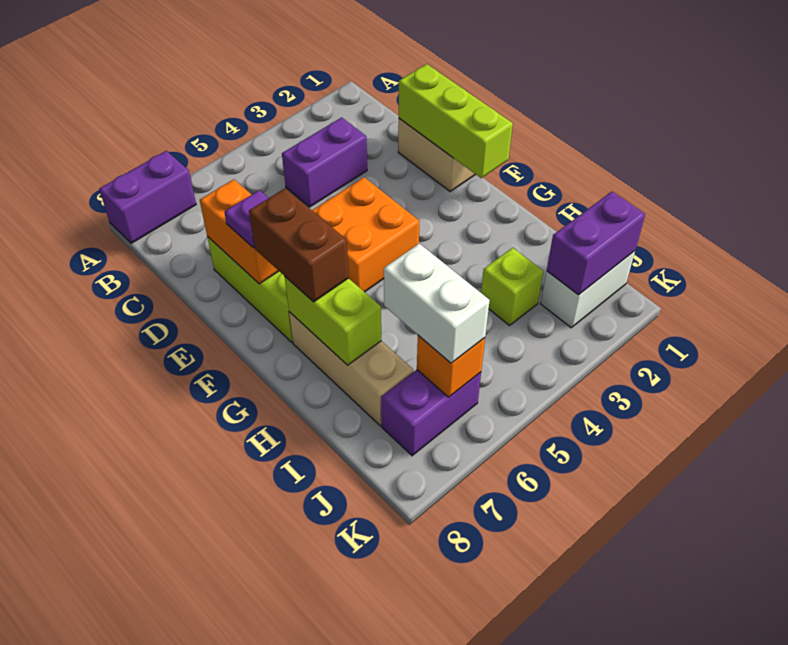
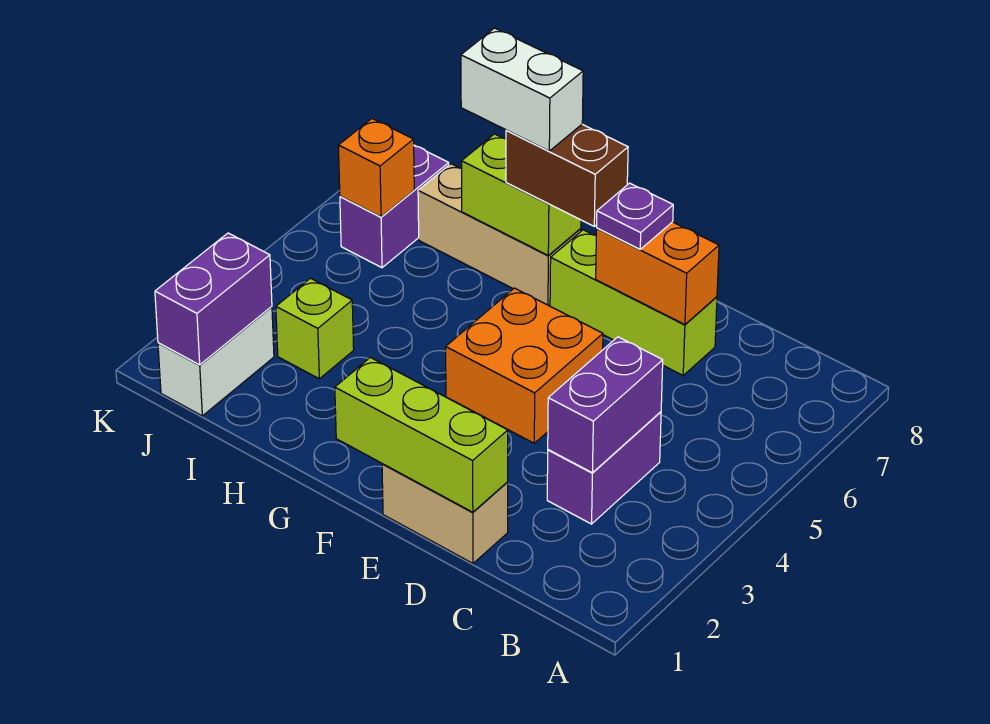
purple 1x2 brick [99,151,196,243] -> purple 1x2 brick moved to [548,337,663,473]
white 1x2 brick [384,244,490,363] -> white 1x2 brick moved to [461,28,583,151]

